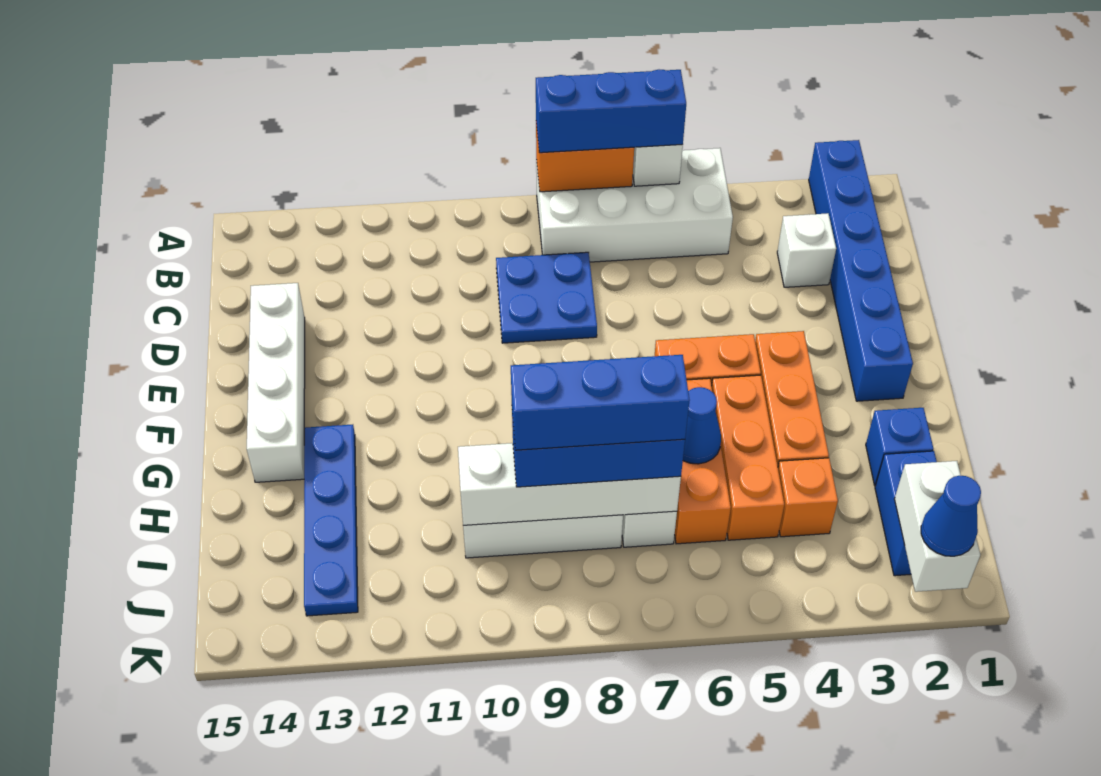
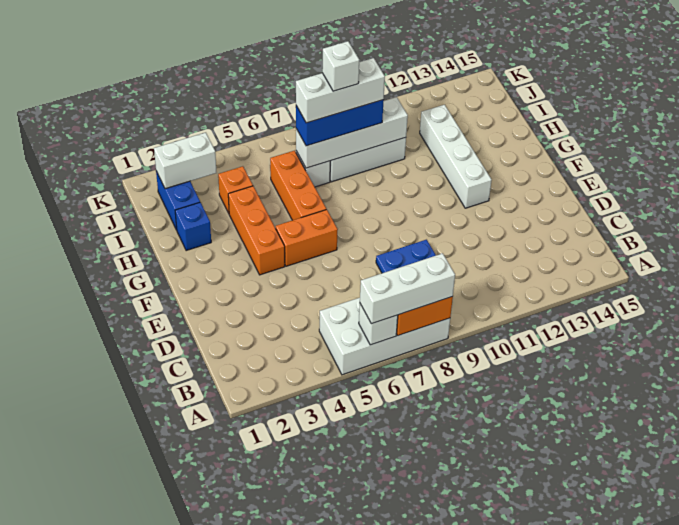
blue 1x6 brick [809,140,913,401] -> none
blue 1x3 brick [536,70,686,153] -> white 1x3 brick [360,253,455,324]
white 1x1 brick [777,213,836,287] -> white 1x1 brick moved to [322,41,359,91]
white 1x4 brick [247,283,305,482] -> white 1x4 brick moved to [420,105,492,208]
orange 1x3 brick [712,375,784,540] -> none
blue 1x4 plate [304,425,358,616] -> none
blue 1x1 cone [683,387,721,464] -> none
blue 1x3 brick [511,355,690,450] -> white 1x3 brick [296,58,385,123]
white 1x2 brick [894,461,980,592] -> white 1x2 brick turned to [154,133,217,189]
blue 1x1 cone [921,476,981,556] -> none

